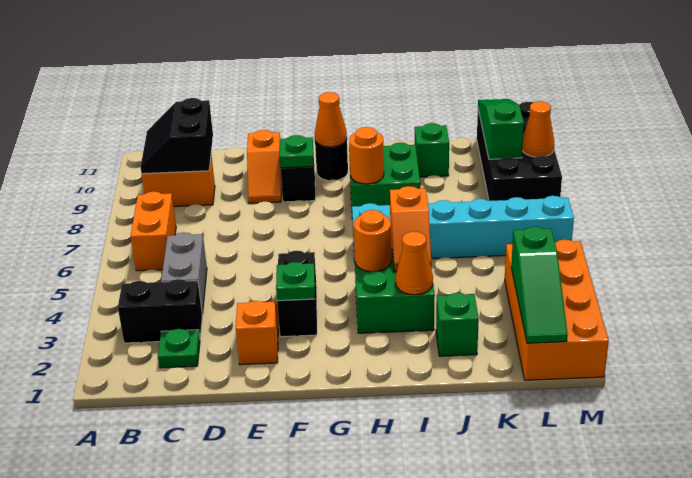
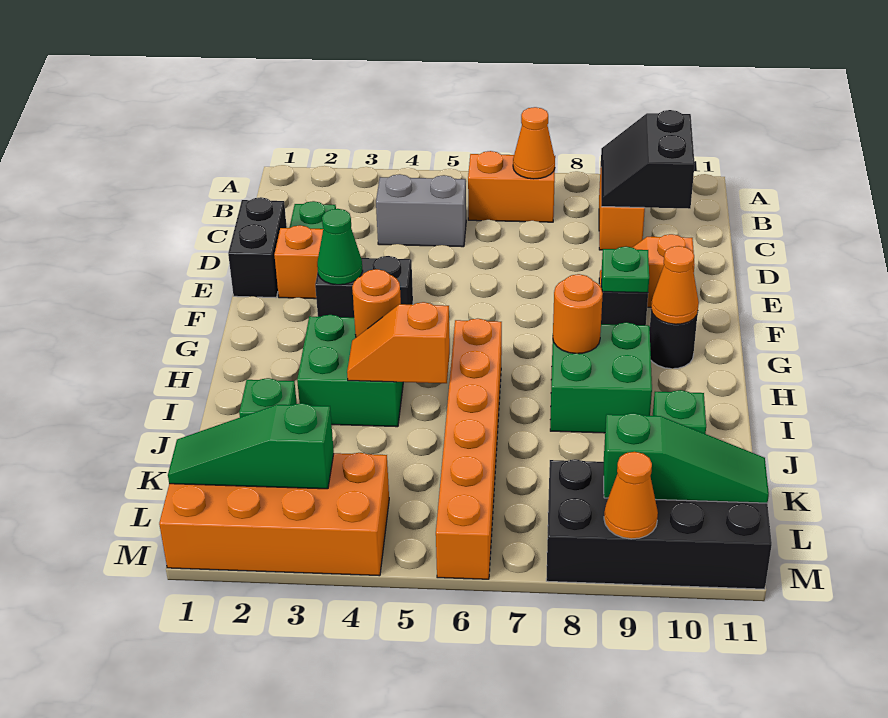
black 1x2 brick [118,279,202,343] -> black 1x2 brick moved to [228,197,287,298]
black 2x2 slope [141,98,213,174] -> black 2x2 slope turned to [601,110,695,209]
green 1x1 plate [276,262,315,300] -> green 1x1 cone [317,209,363,285]
cyan 1x6 brick [352,196,574,261] -> orange 1x6 brick [436,319,502,579]
orange 1x1 cone [395,232,433,295] -> orange 1x1 cone moved to [513,107,555,179]

